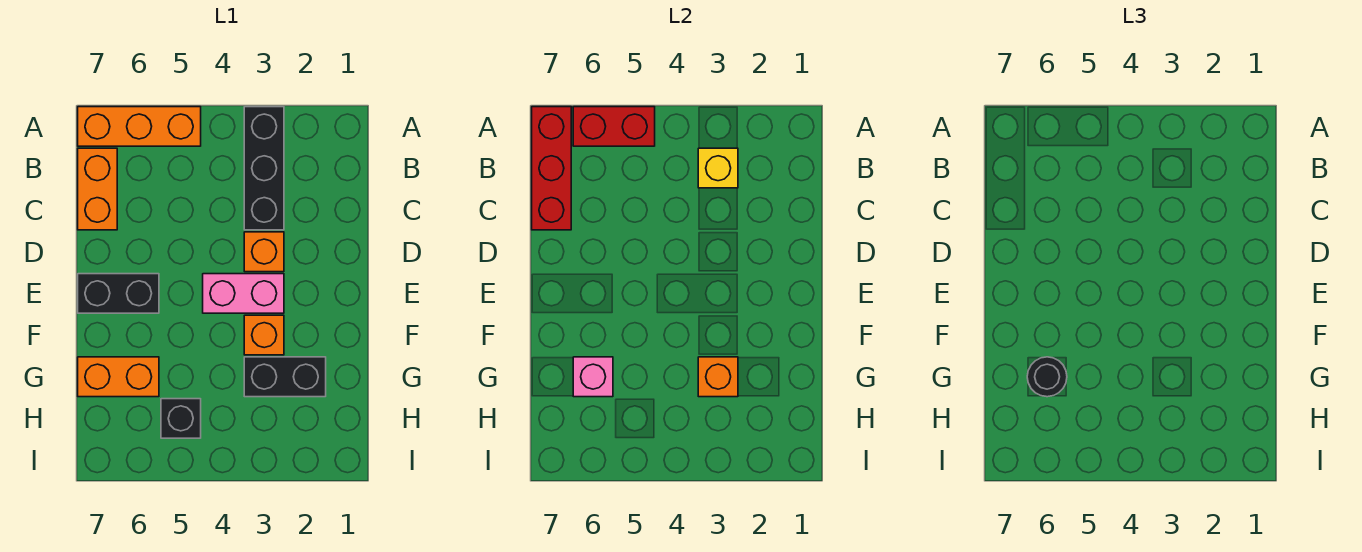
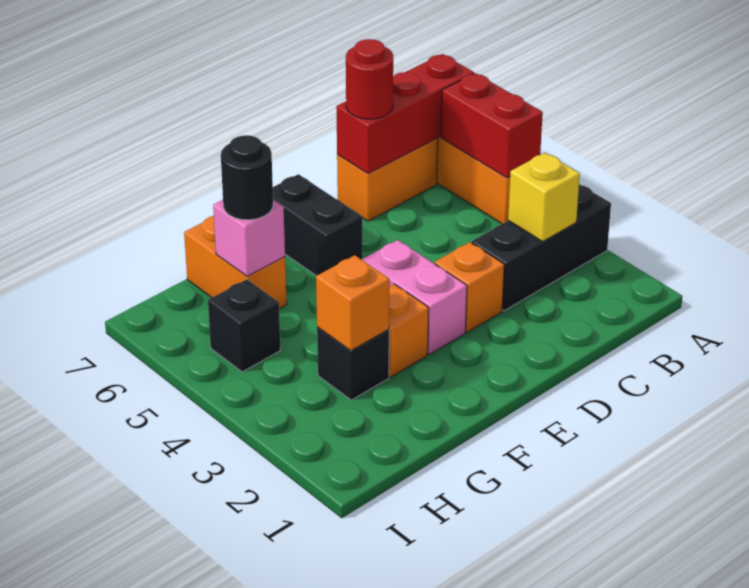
none -> red 1x1 round brick [346,39,393,119]
black 1x2 brick [244,357,326,397] -> black 1x1 brick [317,327,389,400]

